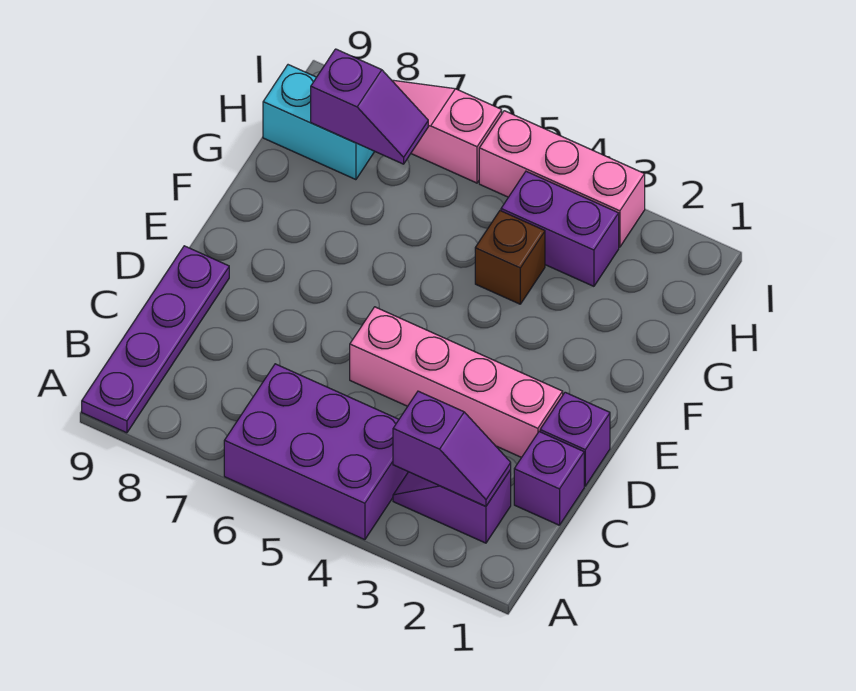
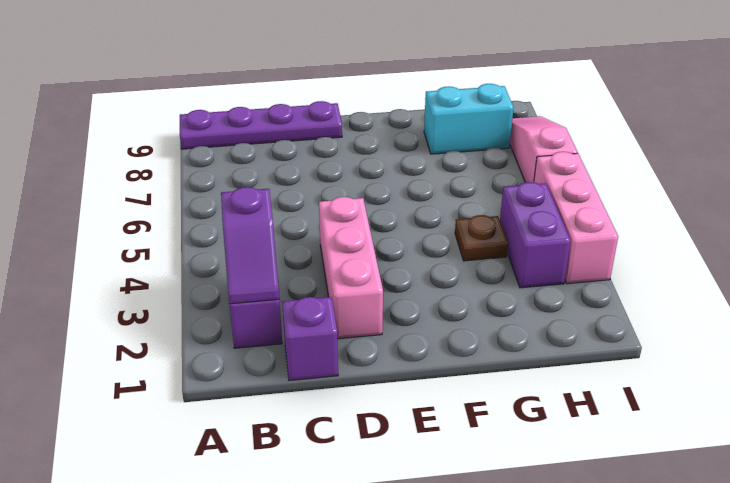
purple 2x3 brick [224,364,408,540] -> none
purple 1x1 brick [540,392,610,486] -> none
pink 1x4 brick [350,307,563,458] -> pink 1x3 brick [319,197,383,339]
brown 1x1 brick [475,211,545,304] -> brown 1x1 plate [455,215,508,261]
purple 1x2 slope [311,49,428,164] -> none
cyan 1x2 brick [263,65,375,180] -> cyan 1x2 brick turned to [424,84,514,154]

